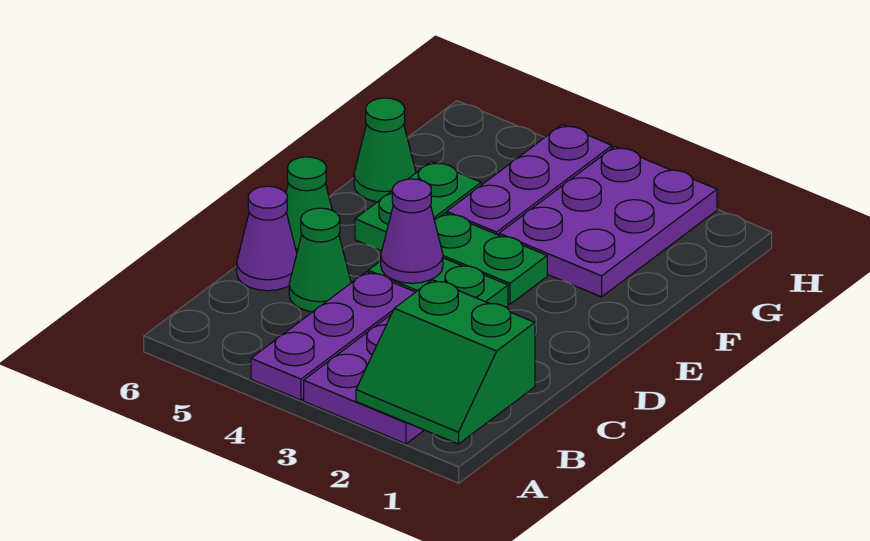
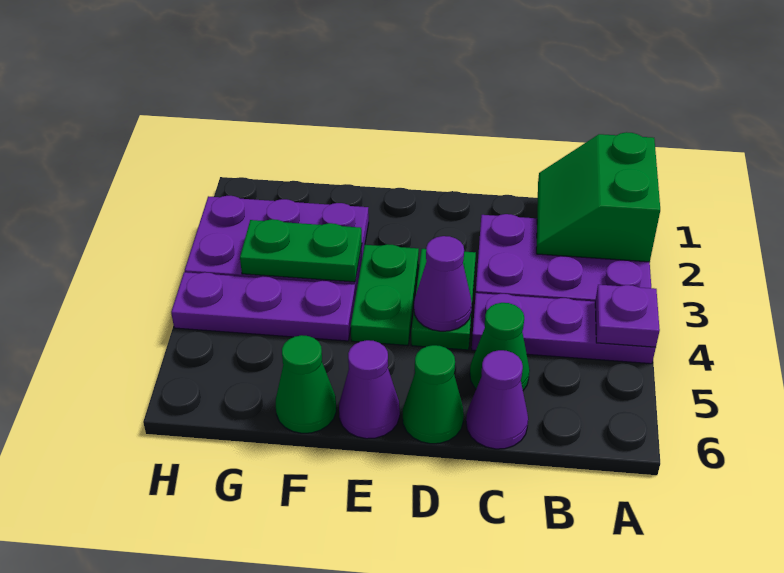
green 2x2 slope [356,280,535,444] -> green 2x2 slope turned to [536,132,660,262]
none -> purple 1x1 plate [595,285,660,348]
green 1x2 plate [355,162,481,251] -> green 1x2 plate moved to [240,219,362,282]
none -> purple 1x1 cone [339,340,400,439]

